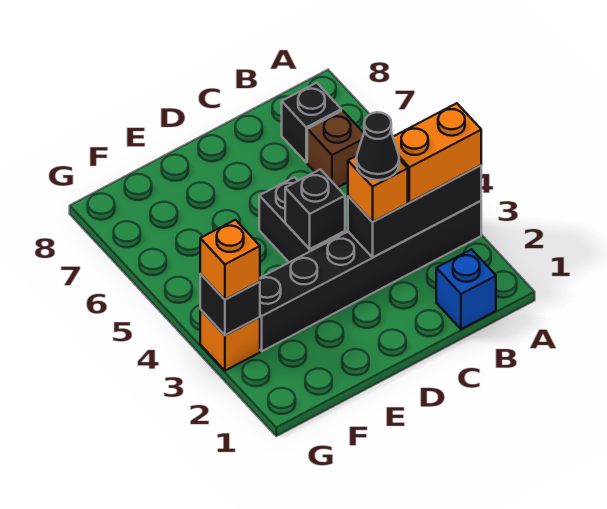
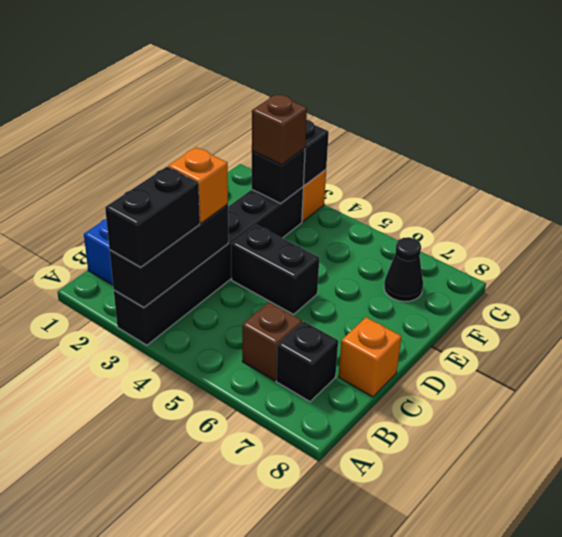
orange 1x2 brick [393,103,481,202] -> black 1x2 brick [105,167,200,267]
black 1x1 cone [356,112,399,180] -> black 1x1 cone moved to [384,237,423,302]
black 1x1 brick [285,169,345,249] -> black 1x1 brick moved to [252,149,305,203]
none -> brown 1x1 brick [252,94,307,165]
orange 1x1 brick [200,220,260,300] -> orange 1x1 brick moved to [338,317,401,397]

